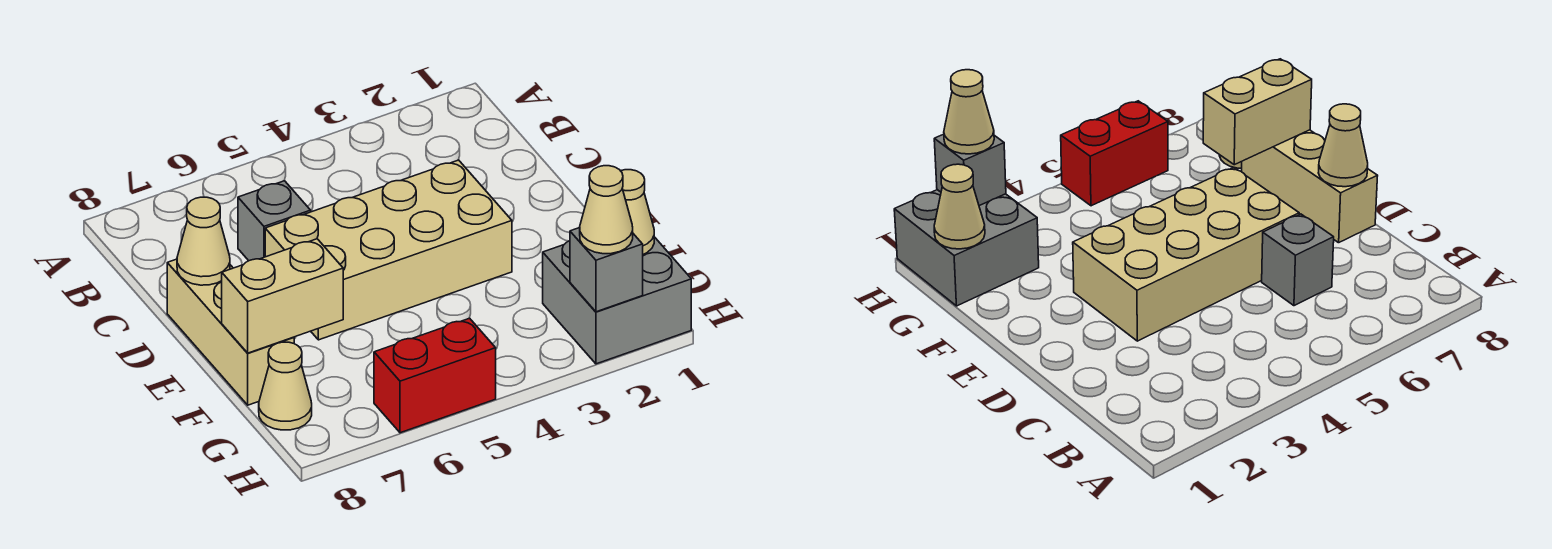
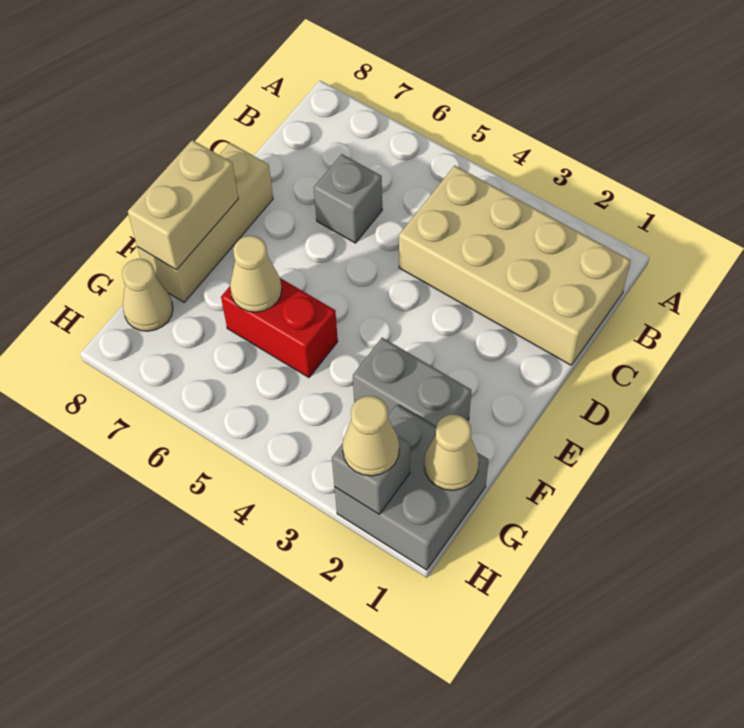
tan 2x4 brick [265,160,512,340] -> tan 2x4 brick moved to [399,166,630,365]
tan 1x1 cone [177,197,230,285] -> tan 1x1 cone moved to [230,236,282,312]
none -> grey 1x2 brick [353,338,471,428]
tan 1x2 brick [222,239,343,353] -> tan 1x2 brick turned to [128,140,238,270]
red 1x2 brick [374,318,496,433] -> red 1x2 brick moved to [221,278,338,378]

